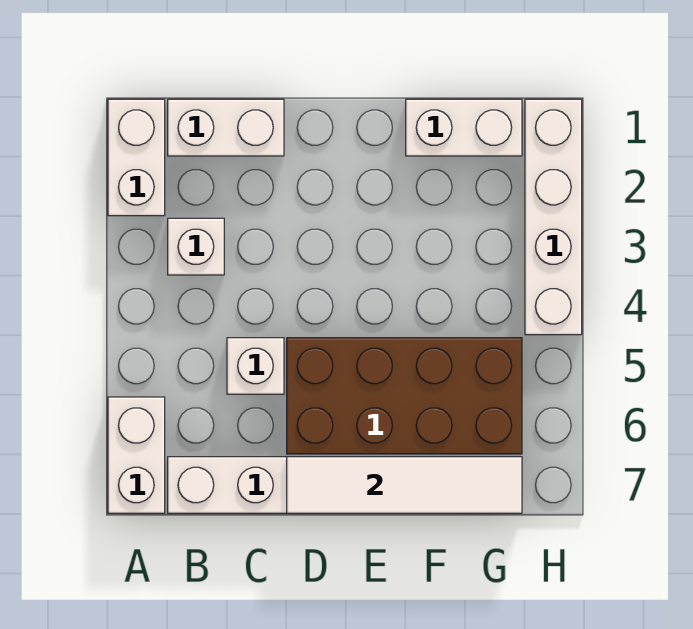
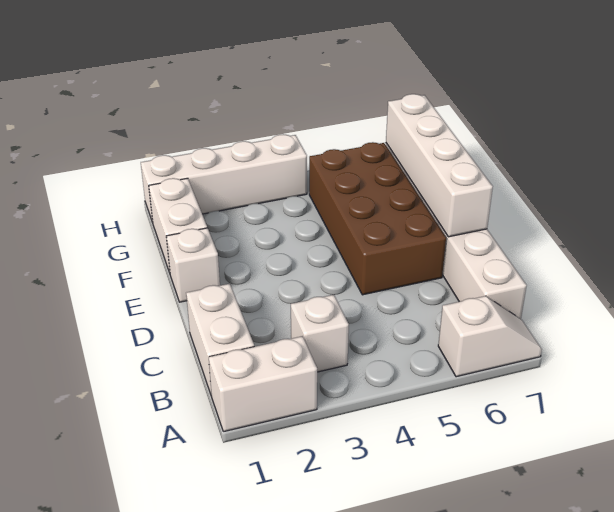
white 1x2 brick [108,397,165,513] -> white 1x2 slope [438,296,542,377]
white 1x1 brick [227,338,284,394] -> white 1x1 brick moved to [166,228,220,302]
white 1x4 tile [287,457,522,513] -> white 1x4 brick [386,94,493,237]

